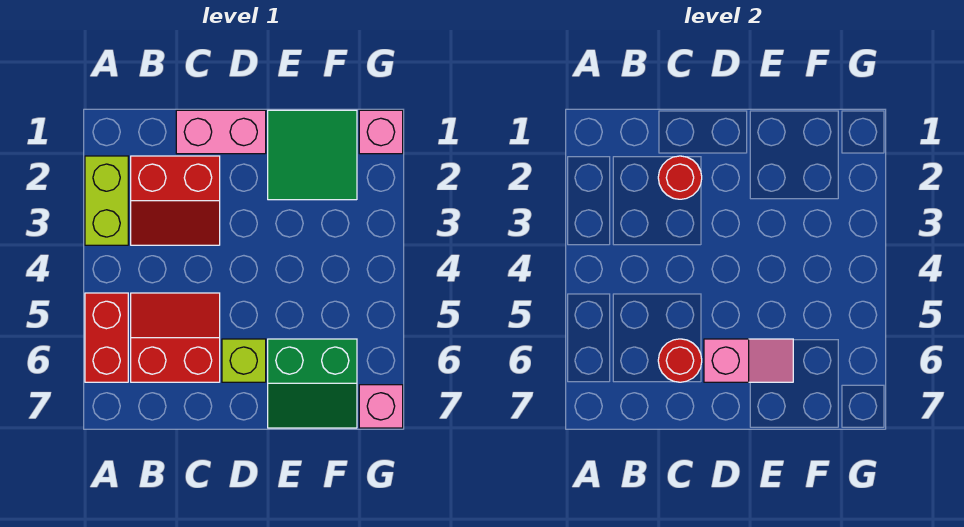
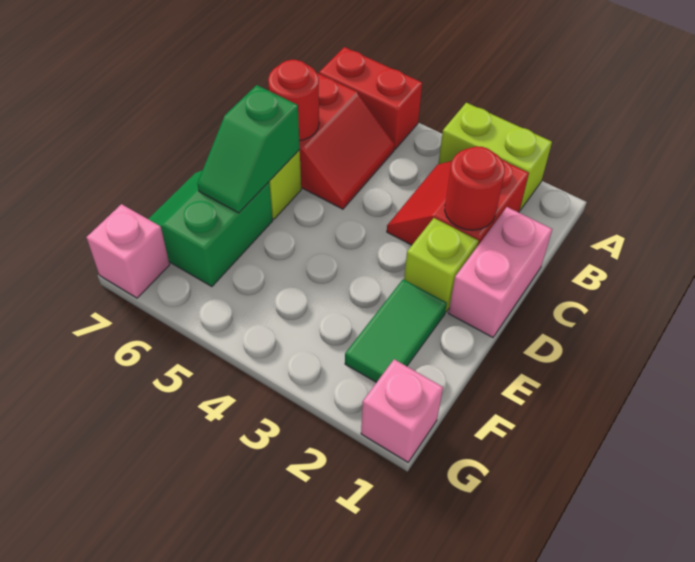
none -> lime 1x1 brick [404,218,479,312]
pink 1x2 slope [704,339,793,382] -> green 1x2 slope [197,85,300,213]
green 2x2 tile [268,110,357,200] -> green 1x2 tile [345,279,447,383]

